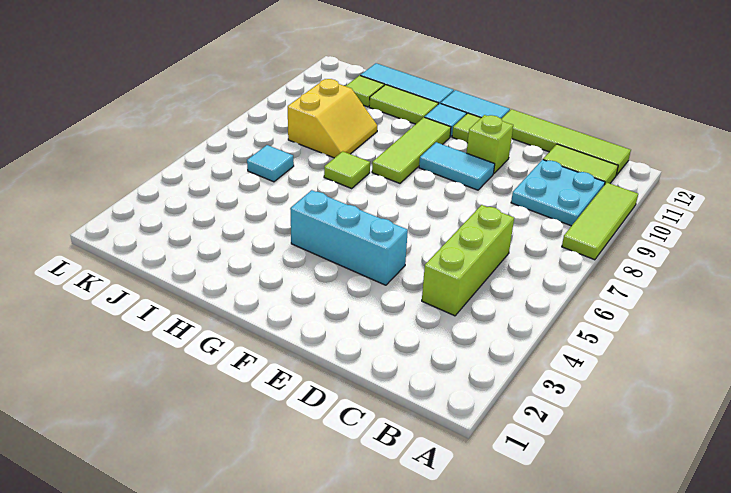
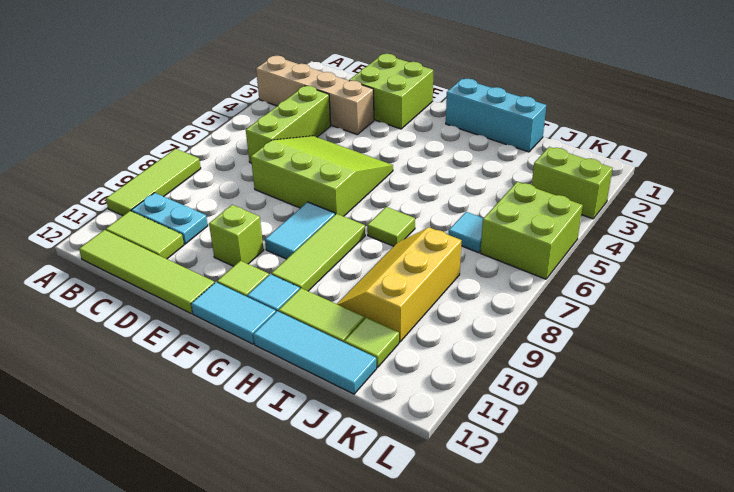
none -> tan 1x4 brick [256,56,374,134]
cyan 2x2 plate [511,160,605,226] -> cyan 1x2 plate [131,193,208,244]
none -> lime 2x2 brick [349,54,433,129]
none -> lime 3x3 slope [251,136,393,216]
cyan 1x3 brick [290,190,408,285] -> cyan 1x3 brick moved to [446,79,546,152]
cyan 1x2 tile [419,142,495,190] -> cyan 1x2 tile turned to [265,202,335,259]
yellow 2x2 slope [288,79,377,158] -> yellow 2x3 slope [337,228,462,342]
none -> lime 1x2 brick [532,147,613,219]
none -> lime 2x2 brick [481,182,583,279]

